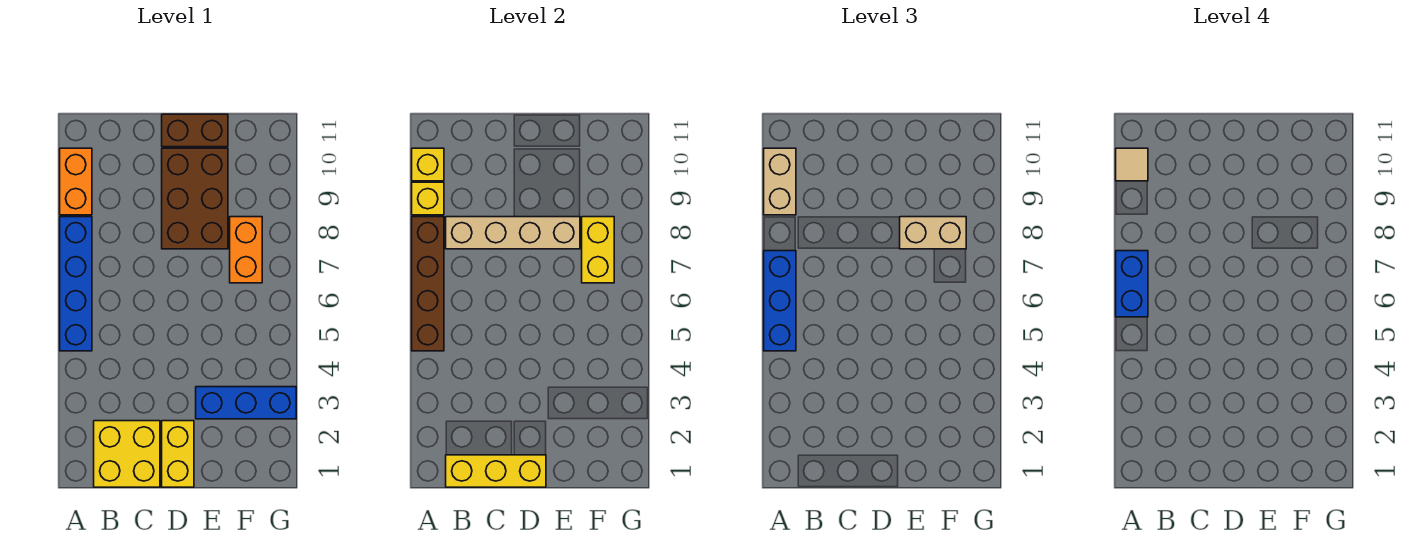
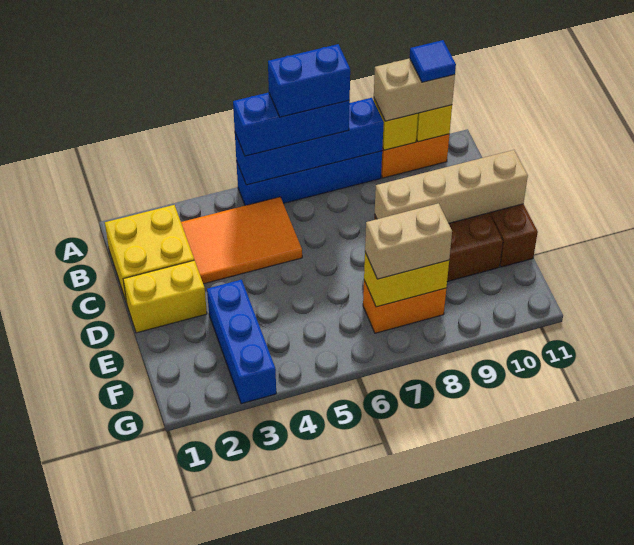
brown 1x4 brick [412,217,444,351] -> blue 1x4 brick [235,98,384,185]
tan 1x1 tile [1116,148,1148,181] -> blue 1x1 tile [410,40,456,82]
yellow 1x3 brick [446,455,546,487] -> none
none -> orange 2x3 tile [181,197,302,284]
tan 1x4 brick [446,217,580,249] -> tan 1x4 brick turned to [375,150,528,223]
tan 1x2 brick [900,217,966,249] -> tan 1x2 brick turned to [365,203,452,279]

